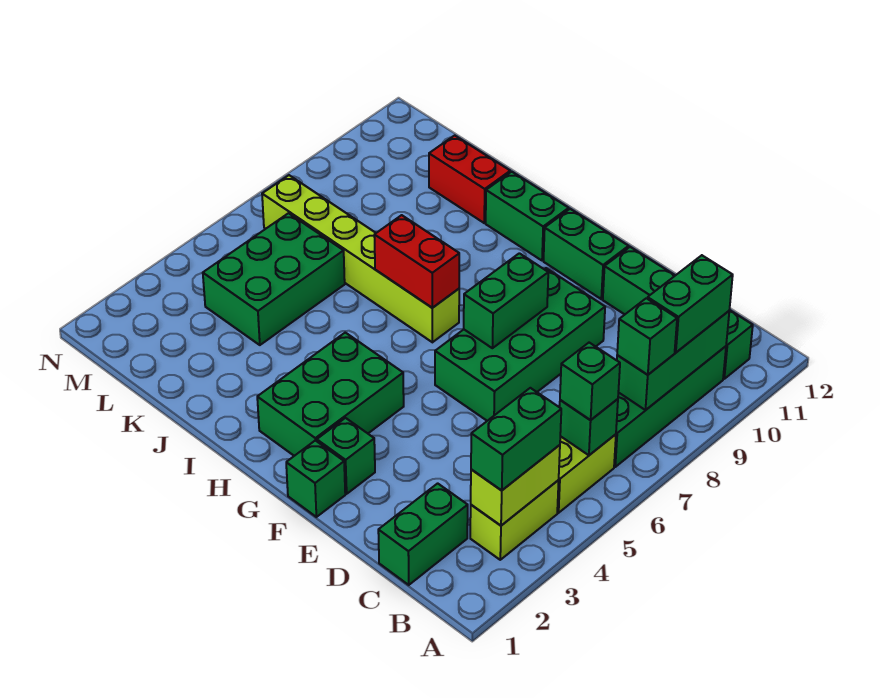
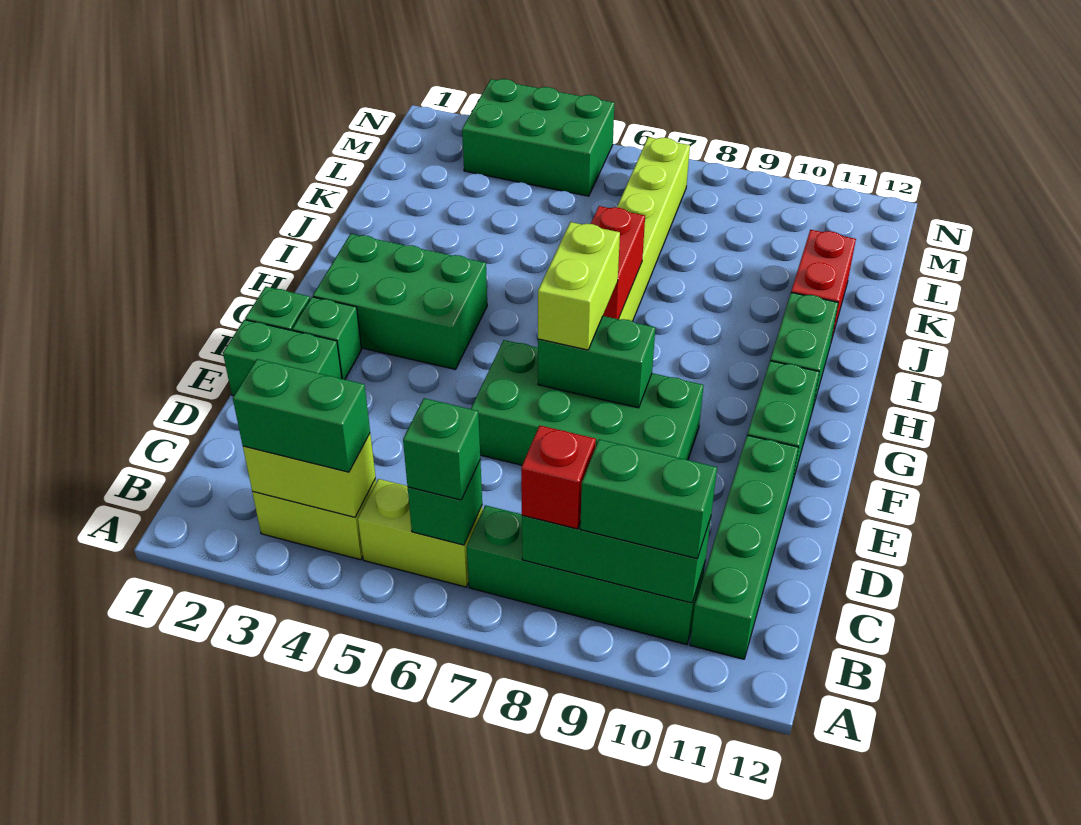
green 1x1 brick [617,298,677,375] -> red 1x1 brick [521,426,596,529]
green 1x2 brick [378,483,468,585] -> green 1x2 brick moved to [223,320,342,396]
none -> lime 1x2 brick [538,222,620,350]
green 2x3 brick [203,213,345,345] -> green 2x3 brick moved to [462,79,615,196]

